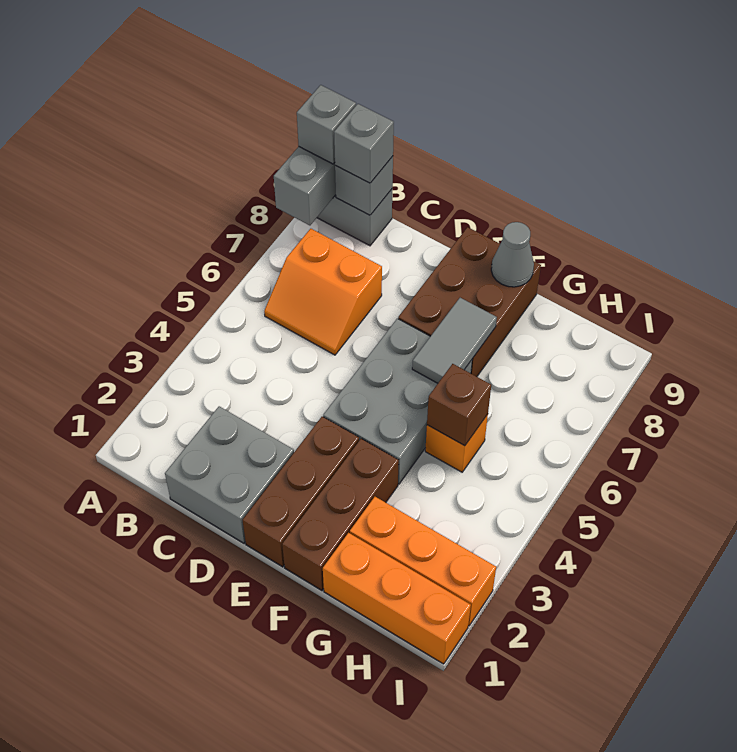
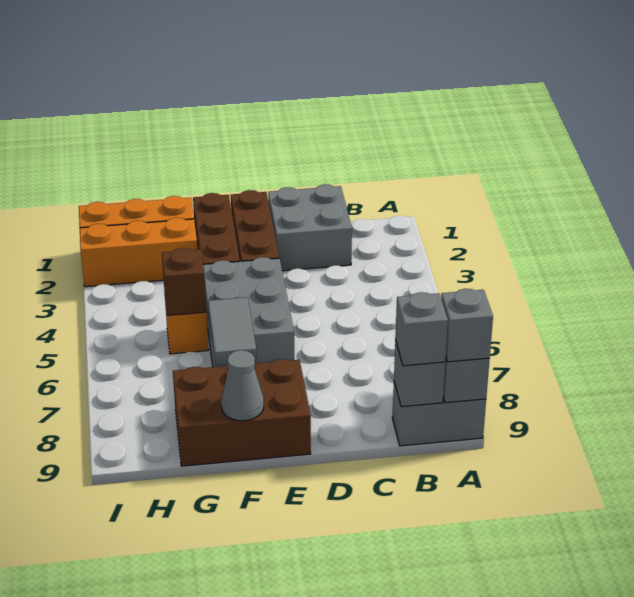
orange 2x2 slope [264,229,382,355] -> none
brown 2x3 brick [398,227,541,377] -> brown 2x3 brick turned to [173,359,311,466]

